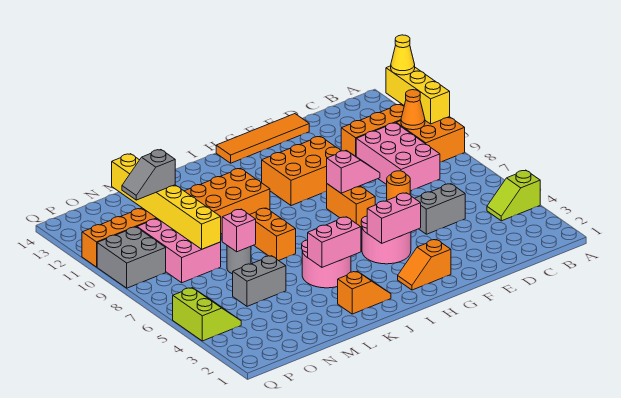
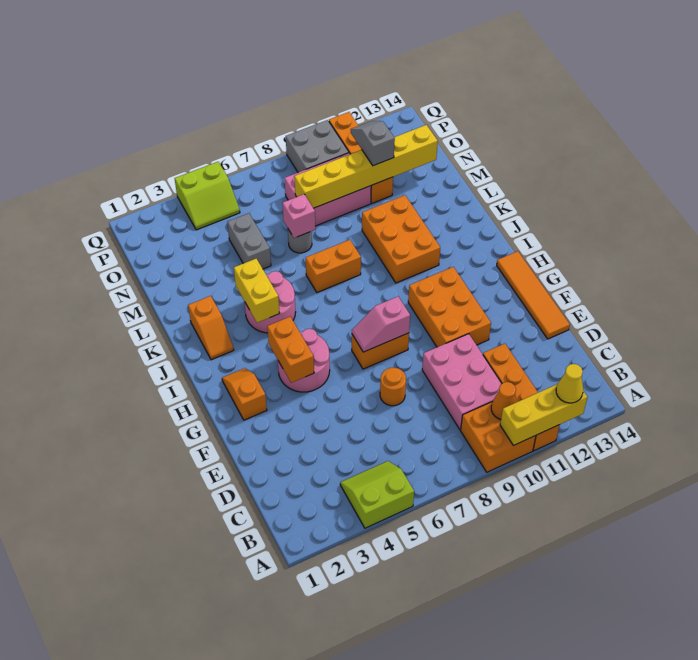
lime 1x2 slope [487,170,540,221] -> lime 2x2 slope [340,461,414,528]
pink 2x3 brick [356,123,440,191] -> pink 2x3 brick turned to [422,334,502,430]
grey 1x2 brick [415,184,465,234] -> none
pink 1x2 slope [327,150,380,193] -> pink 1x2 slope turned to [352,297,410,352]
pink 1x2 brick [367,193,421,243] -> orange 1x2 brick [267,317,314,383]
pink 1x2 brick [308,217,361,267] -> yellow 1x2 brick [234,259,280,323]

